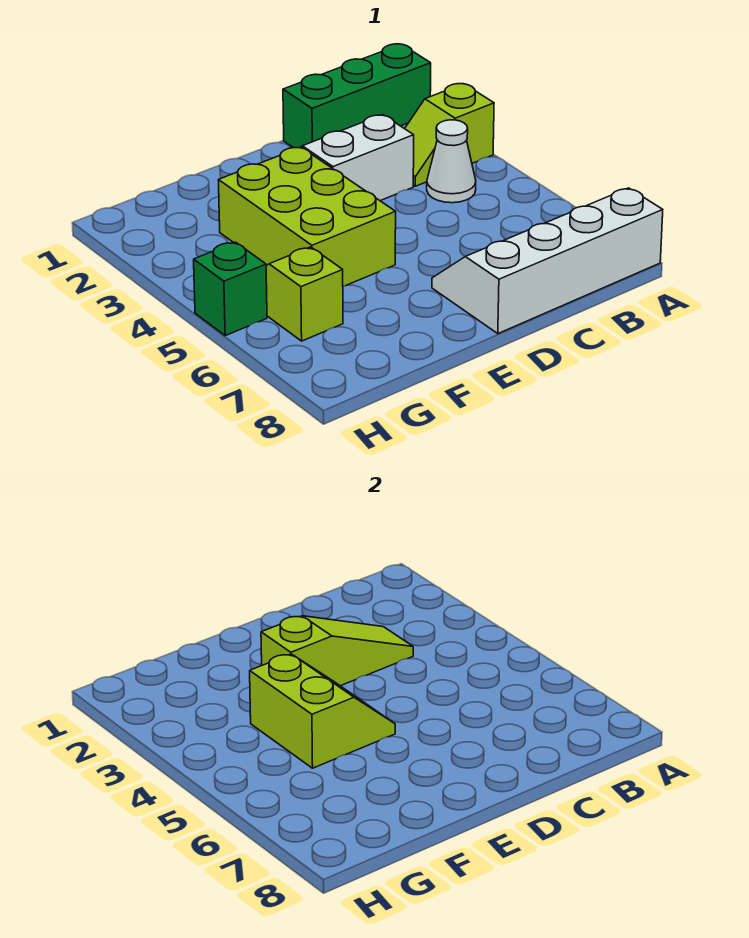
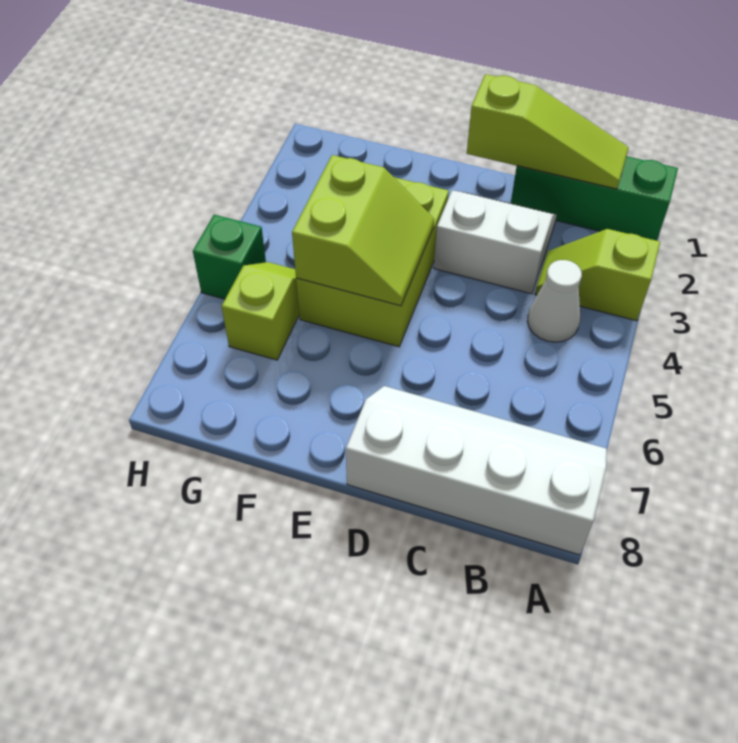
lime 1x3 slope [261,616,413,686] -> lime 1x3 slope moved to [467,74,629,189]

